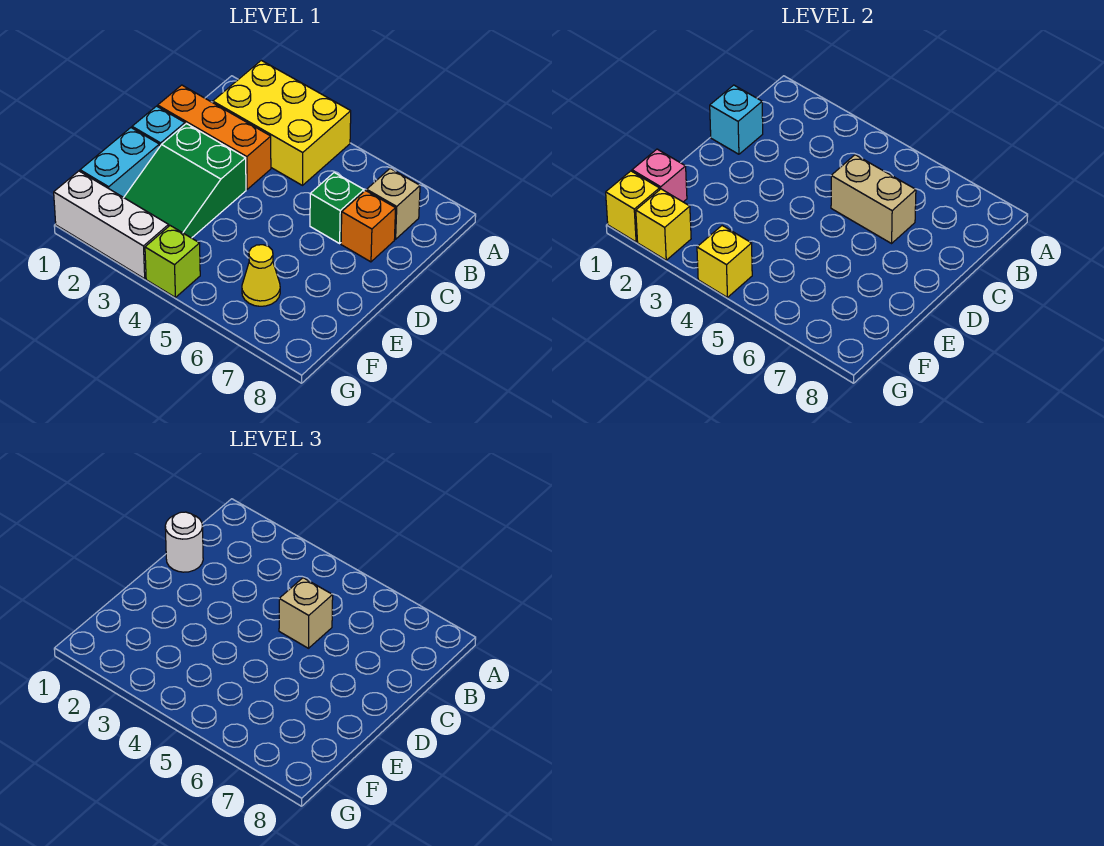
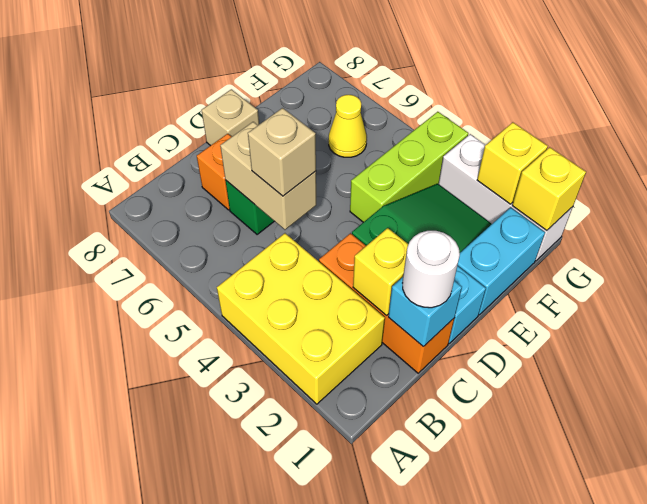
tan 1x1 brick [367,169,420,239] -> tan 1x1 brick moved to [201,89,259,146]
pink 1x1 brick [632,149,687,202] -> none
lime 1x1 brick [145,226,200,297] -> lime 1x3 brick [350,112,468,222]
yellow 1x1 brick [697,226,752,297] -> yellow 1x1 brick moved to [353,228,408,316]

